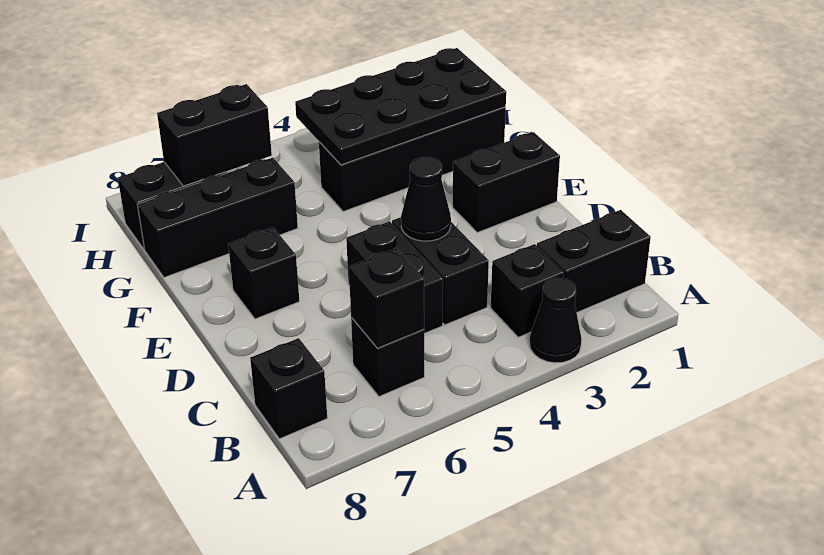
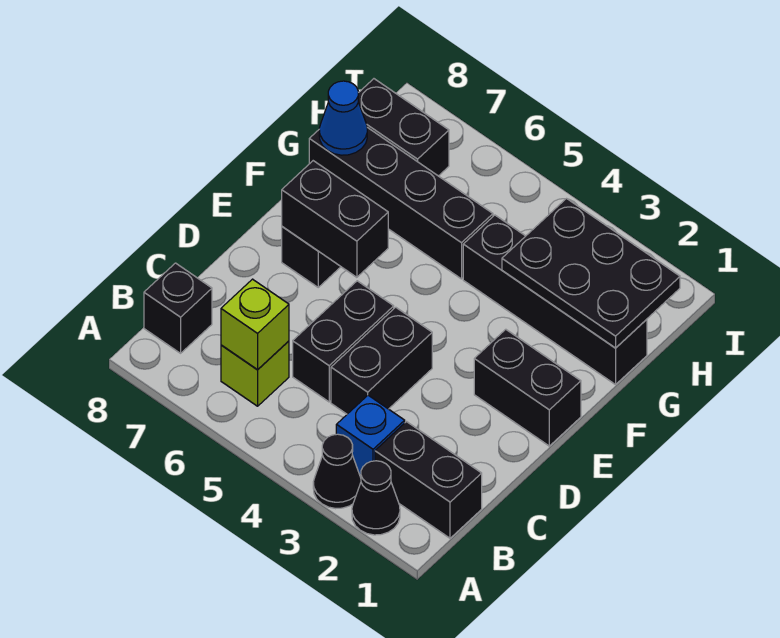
black 1x1 brick [491,244,564,337] -> blue 1x1 brick [336,395,405,477]
black 1x1 brick [351,318,424,396] -> lime 1x1 brick [221,341,289,406]
black 1x1 brick [349,248,424,348] -> lime 1x1 brick [221,279,289,370]
black 1x1 cone [401,157,451,241] -> black 1x1 cone moved to [352,461,400,535]
black 2x4 plate [295,48,506,165] -> black 2x3 plate [502,199,680,348]
black 1x3 brick [137,158,298,277] -> black 1x4 brick [309,127,493,279]
none -> blue 1x1 cone [319,81,367,155]
black 1x2 brick [157,84,272,186] -> black 1x2 brick moved to [282,161,388,277]

